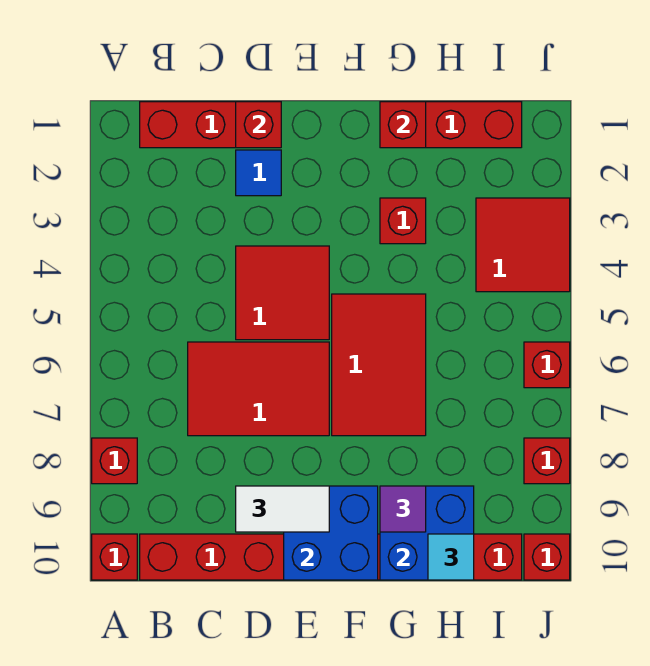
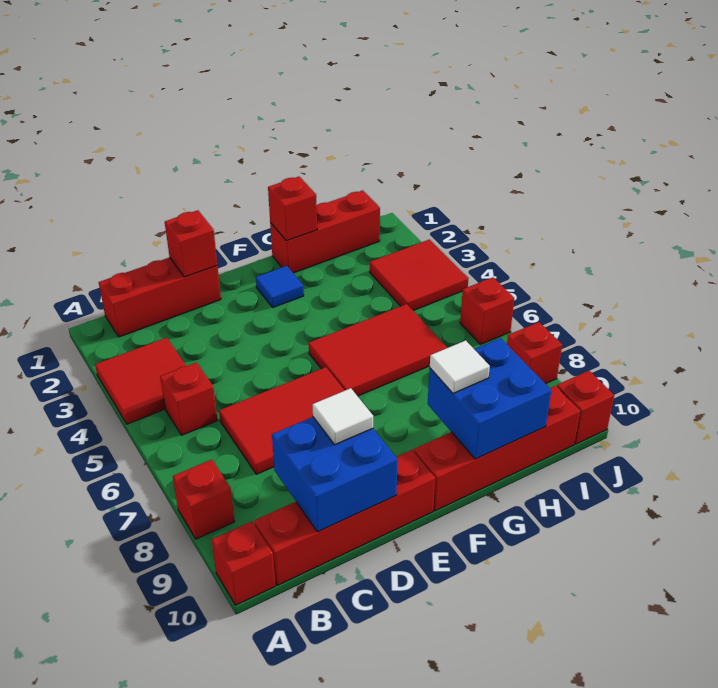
blue 1x1 tile [236,150,281,196] -> blue 1x1 tile moved to [256,266,304,307]
red 2x2 tile [236,246,329,340] -> red 2x2 tile moved to [95,338,186,424]
white 1x2 tile [236,486,329,532] -> white 1x1 tile [312,388,373,445]
blue 2x2 brick [284,486,378,580] -> blue 2x2 brick moved to [272,417,398,532]
red 2x3 tile [332,294,426,436] -> red 2x3 tile turned to [309,304,447,396]
red 1x1 brick [380,198,426,244] -> red 1x1 brick moved to [160,362,217,435]
purple 1x1 tile [380,486,426,532] -> white 1x1 tile [430,340,490,393]
cyan 1x1 tile [428,534,474,580] -> none

